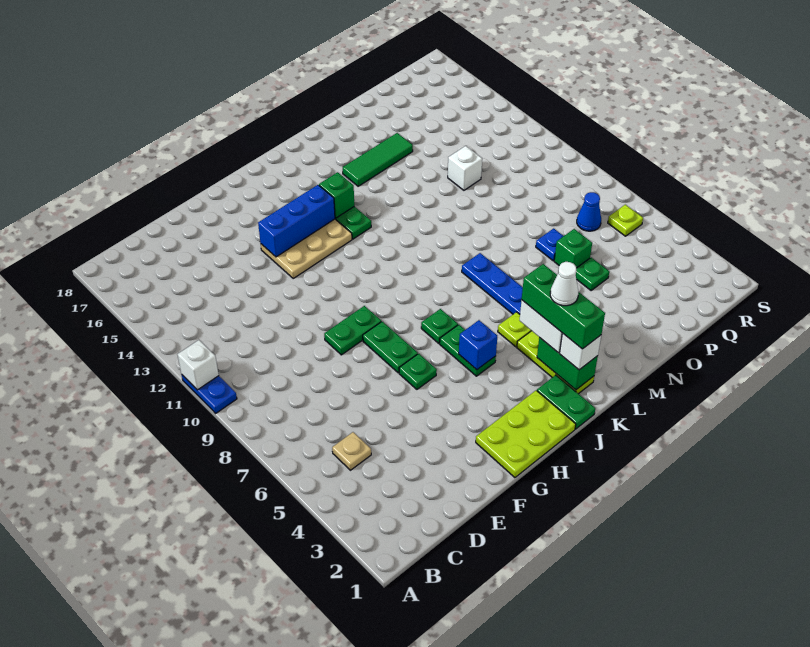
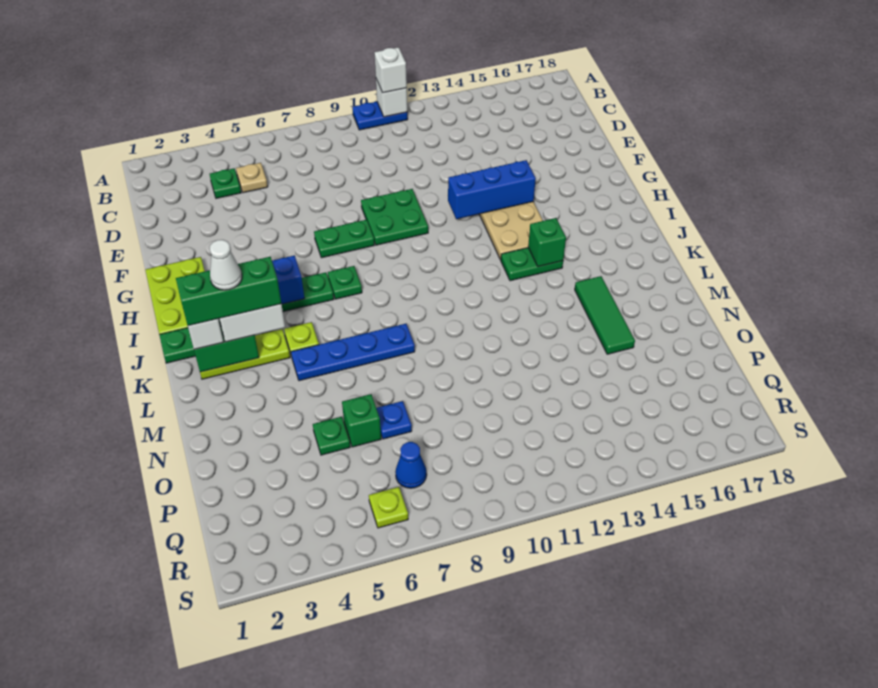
green 1x2 plate [324,306,381,355] -> green 2x2 plate [361,189,428,245]
green 1x1 plate [399,354,437,389] -> green 1x1 plate moved to [210,168,241,198]
blue 1x3 brick [258,185,335,257] -> blue 1x3 brick turned to [448,160,536,219]
white 1x1 brick [448,146,482,190] -> white 1x1 brick moved to [375,47,407,93]

